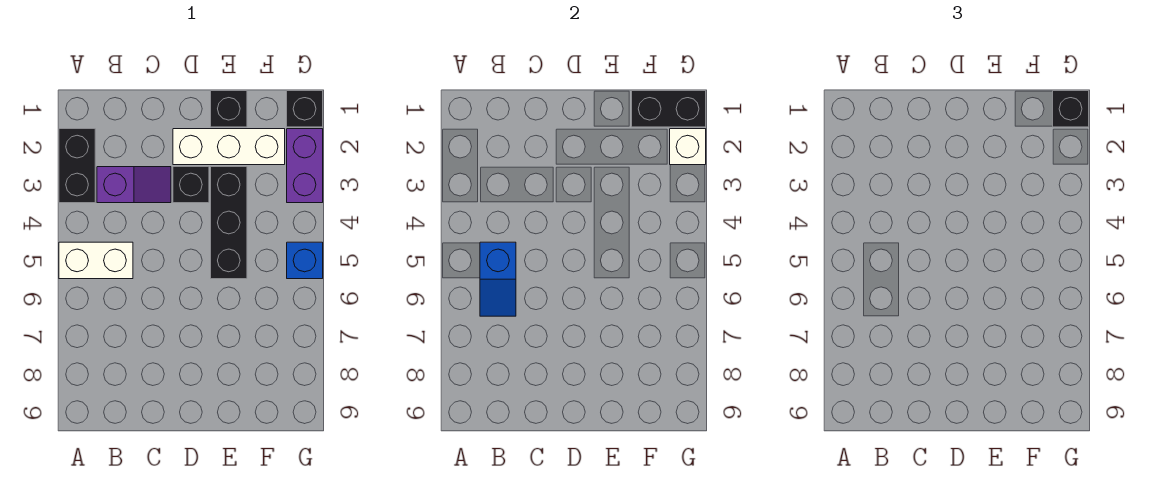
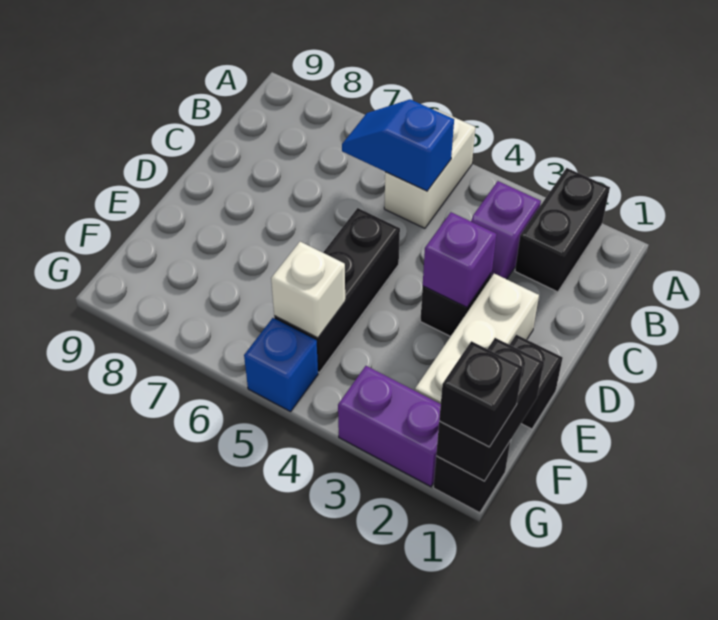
black 1x2 brick [59,129,95,203] -> black 1x2 brick turned to [515,168,610,292]
none -> purple 1x1 brick [423,212,496,307]
black 1x3 brick [211,167,247,279] -> black 1x3 brick turned to [274,208,400,372]
white 1x1 brick [670,129,706,165] -> white 1x1 brick moved to [271,242,345,338]

